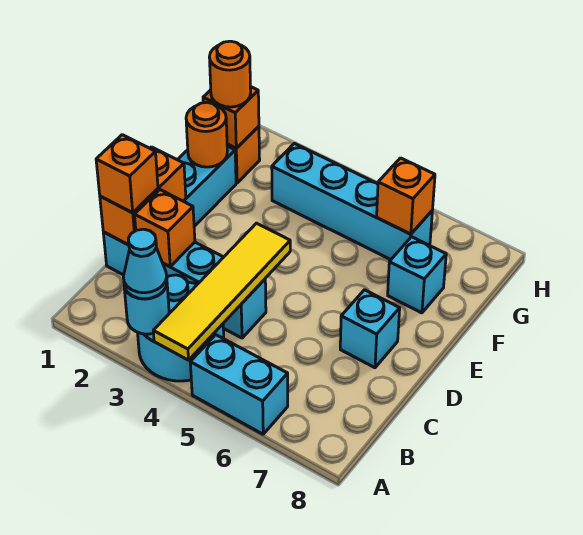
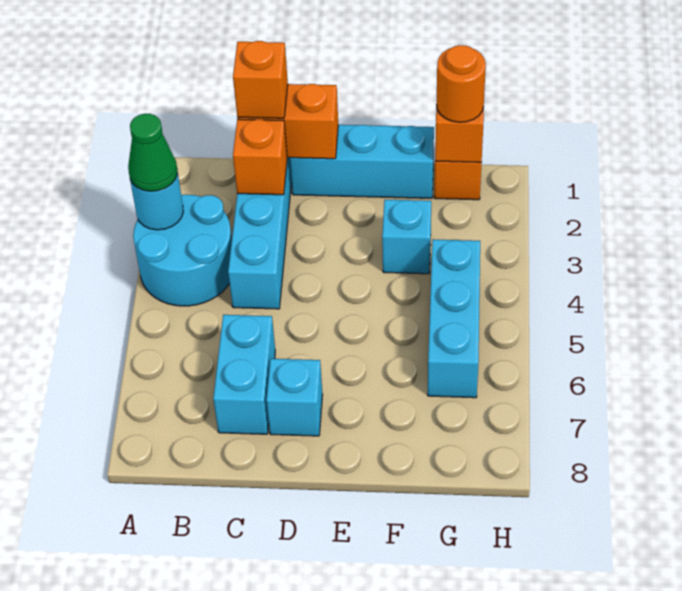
cyan 1x1 cone [123,229,167,299] -> green 1x1 cone [128,114,177,191]
yellow 1x4 tile [153,223,290,360] -> none
cyan 1x2 brick [190,335,288,434] -> cyan 1x2 brick moved to [213,315,275,434]
orange 1x1 round brick [186,102,227,167] -> none
cyan 1x1 brick [388,237,446,313] -> cyan 1x1 brick moved to [382,200,431,274]
cyan 1x4 brick [272,143,432,260] -> cyan 1x3 brick [428,239,480,398]
orange 1x1 brick [377,158,435,234] -> none

